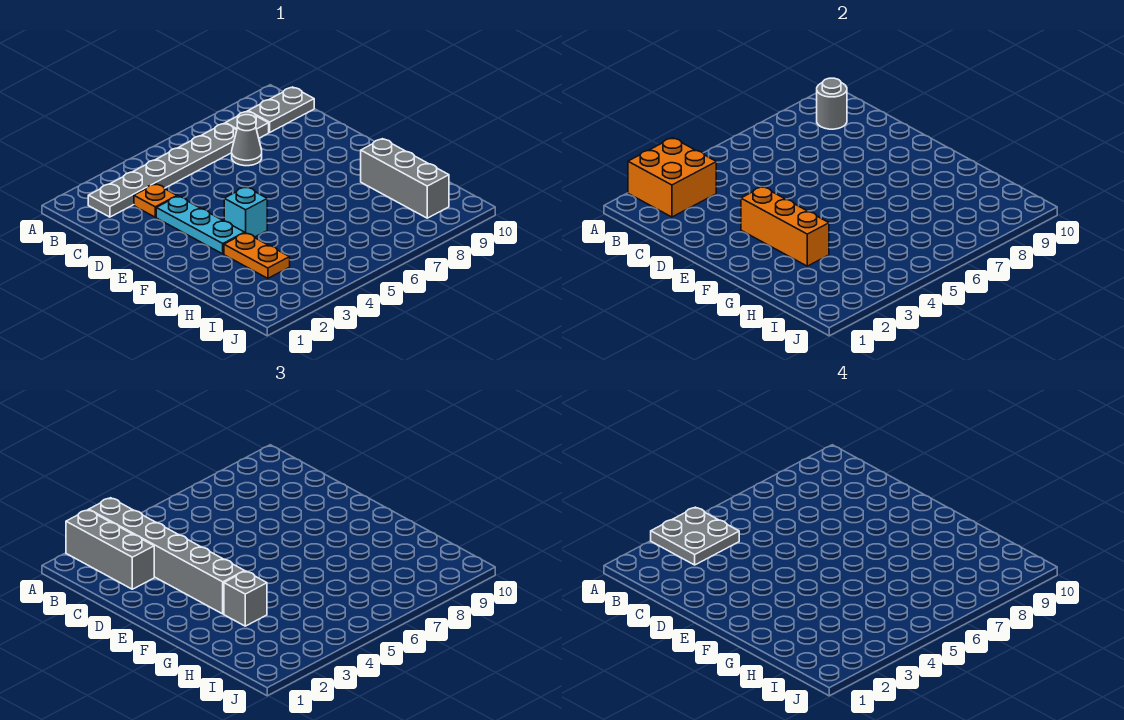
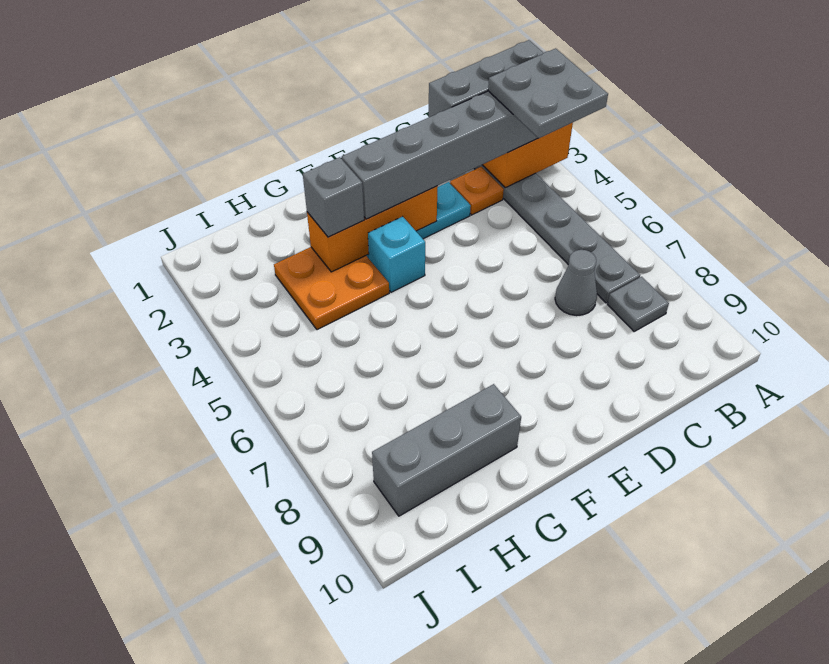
grey 1x2 plate [248,87,314,132] -> none
grey 1x1 round brick [817,78,847,129] -> none
orange 1x2 plate [224,233,290,278] -> orange 2x2 plate [274,247,389,330]

